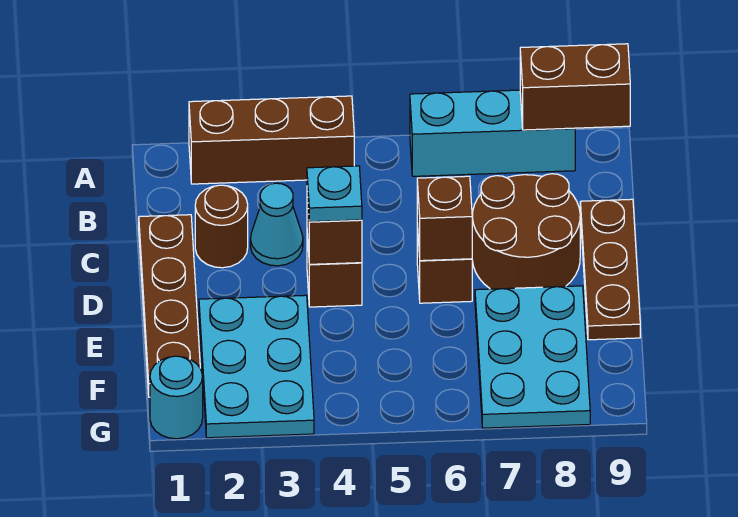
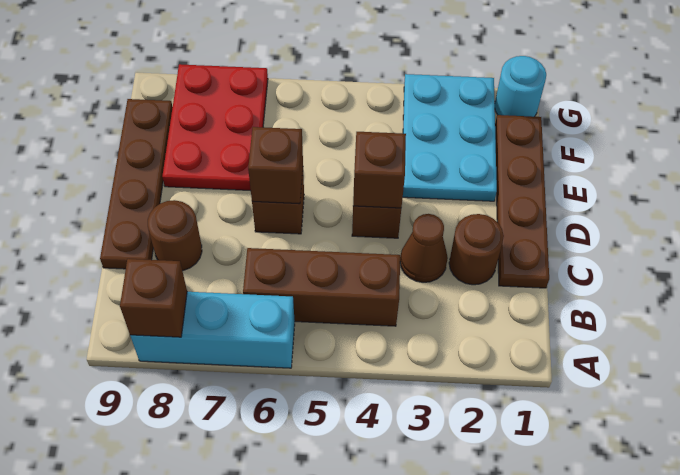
brown 1x3 brick [189,96,354,184] -> brown 1x3 brick moved to [243,248,400,326]
brown 1x2 brick [520,44,630,130] -> brown 1x1 brick [120,259,187,337]
cyan 1x1 cone [250,183,303,266] -> brown 1x1 cone [400,214,448,282]
brown 2x2 round brick [472,174,580,289] -> brown 1x1 round brick [148,200,202,271]
brown 1x3 plate [580,199,640,340] -> brown 1x4 plate [100,99,173,269]
cyan 1x1 plate [307,166,362,222] -> none
cyan 2x3 plate [475,286,590,428] -> red 2x3 plate [162,64,268,191]

